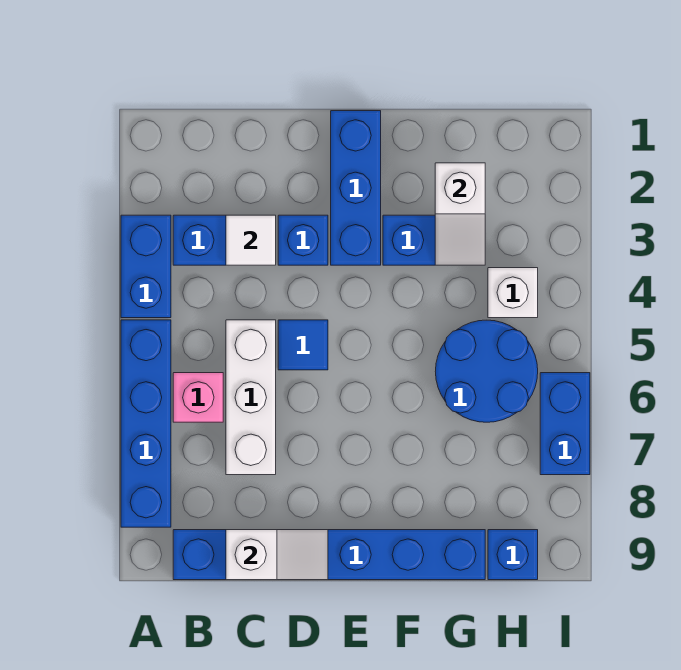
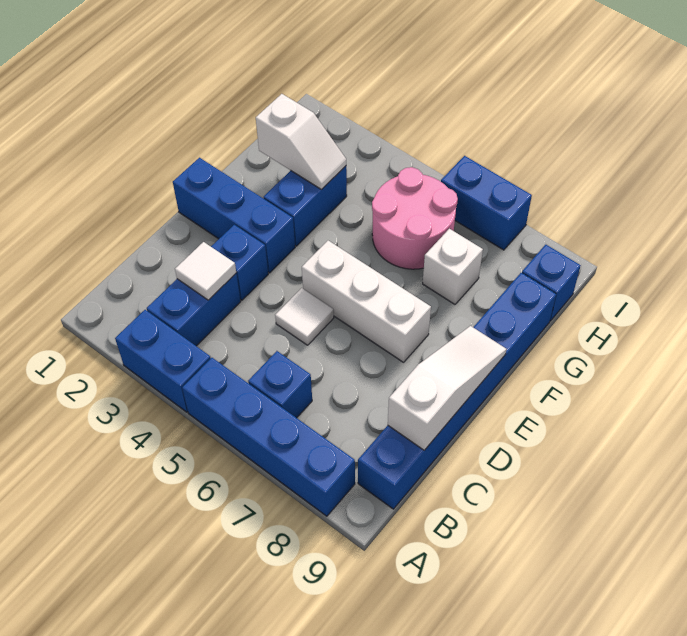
pink 1x1 brick [173,373,223,422] -> blue 1x1 brick [248,351,312,418]
white 1x3 brick [226,320,276,475] -> white 1x3 brick moved to [302,241,431,362]
white 1x2 slope [226,530,328,580] -> white 1x3 slope [388,326,507,450]
blue 1x1 tile [278,320,328,370] -> white 1x1 tile [275,288,334,345]
blue 2x2 round brick [435,320,538,422] -> pink 2x2 round brick [372,167,458,269]
white 1x1 brick [488,268,538,318] -> white 1x1 brick moved to [423,229,483,304]

